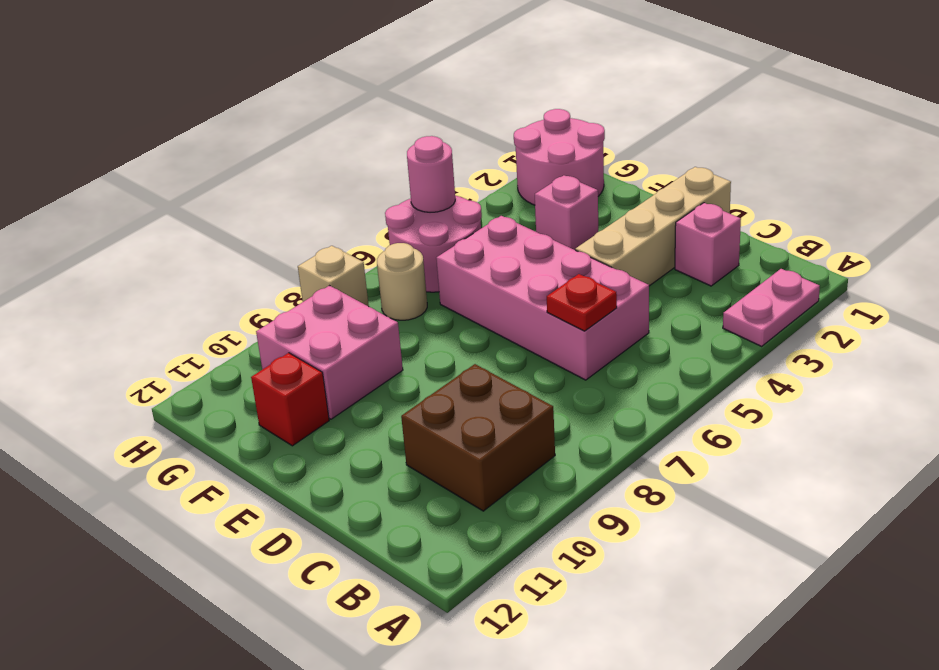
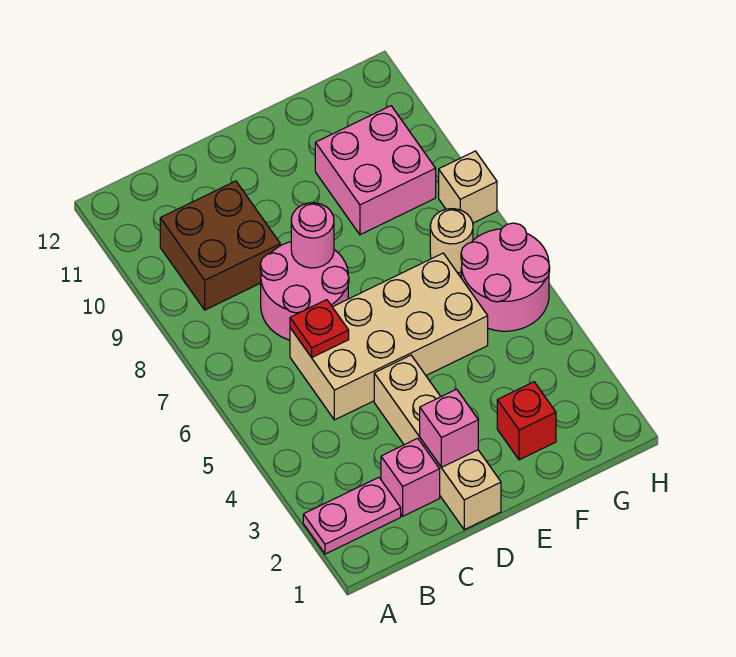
pink 1x2 plate [723,269,820,346] -> pink 1x2 plate turned to [303,477,401,554]
pink 2x4 brick [436,216,649,380] -> tan 2x4 brick [290,253,488,420]
pink 1x1 brick [535,175,598,250] -> pink 1x1 brick moved to [420,389,478,468]
red 1x1 brick [251,353,329,446] -> red 1x1 brick moved to [497,382,556,460]
pink 2x2 round brick [514,109,605,205] -> pink 2x2 round brick moved to [260,242,349,340]
pink 1x1 round brick [407,136,455,212] -> pink 1x1 round brick moved to [291,203,334,268]

